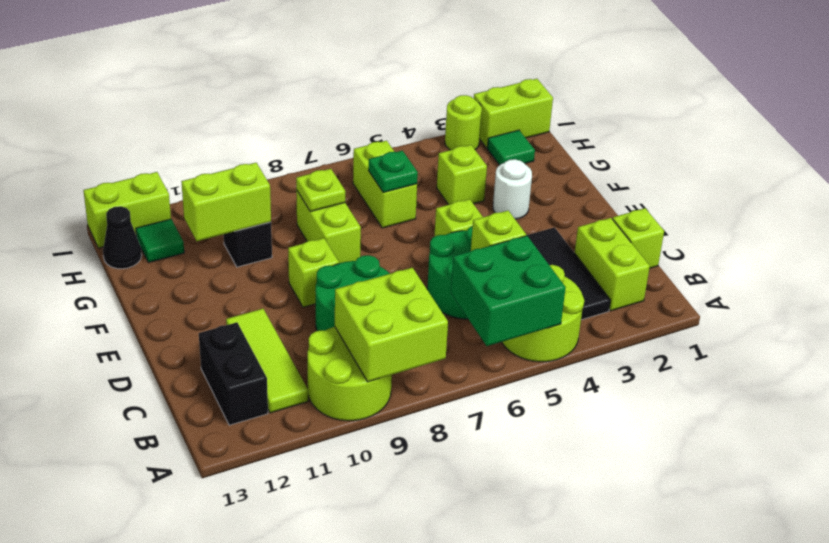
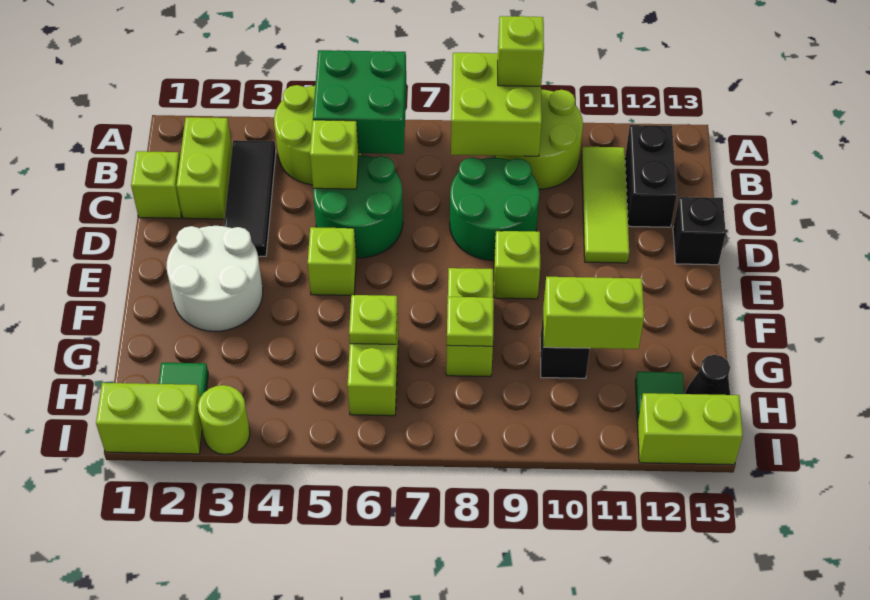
none -> black 1x1 brick [673,197,726,265]
white 1x1 round brick [493,159,532,219] -> white 2x2 round brick [167,226,263,331]
lime 1x1 brick [437,145,487,205] -> lime 1x1 brick moved to [498,16,544,86]
green 1x1 plate [369,151,418,192] -> lime 1x1 plate [349,295,397,344]

